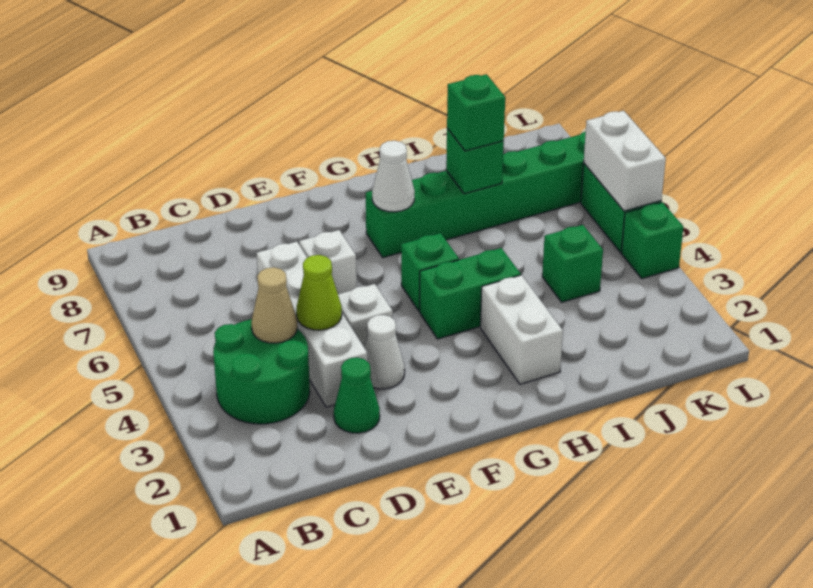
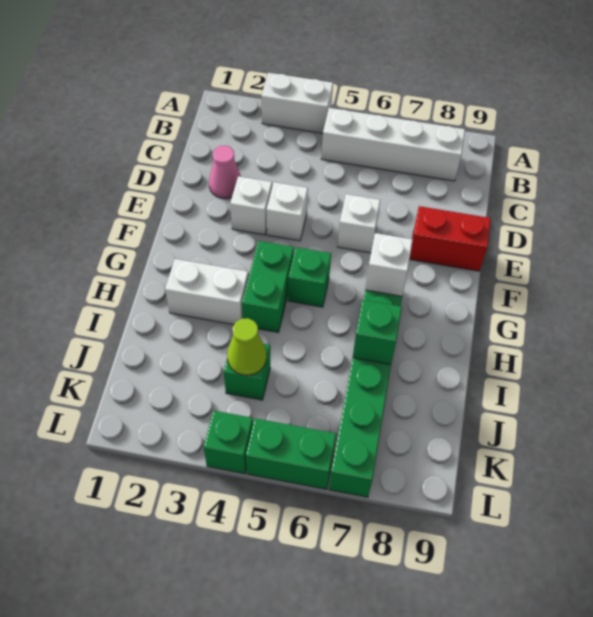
green 2x2 round brick [213,319,310,424] -> none
tan 1x1 cone [251,267,298,343] -> none
green 1x1 cone [334,358,380,433] -> pink 1x1 cone [209,146,241,199]
white 1x4 brick [256,242,368,407] -> white 1x4 brick moved to [321,108,465,181]
lime 1x1 cone [296,255,342,330] -> lime 1x1 cone moved to [227,318,266,375]
white 1x1 cone [364,315,405,389] -> white 1x1 brick [230,176,272,235]
none -> red 1x2 brick [410,206,491,271]
white 1x1 cone [372,141,415,212] -> white 1x1 brick [365,233,413,296]
green 1x1 brick [447,74,505,151] -> none
white 1x2 brick [584,111,666,211] -> white 1x2 brick moved to [262,73,333,133]

